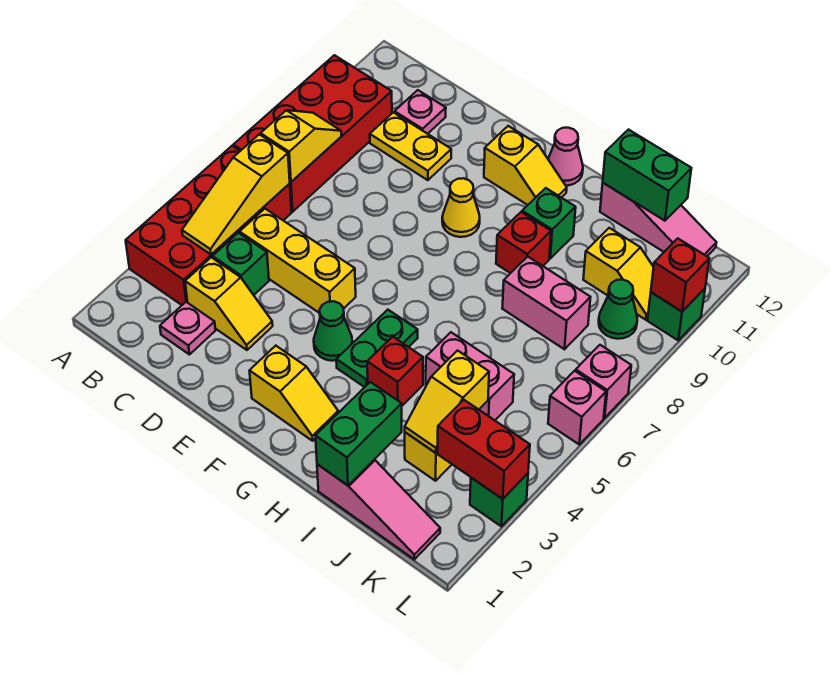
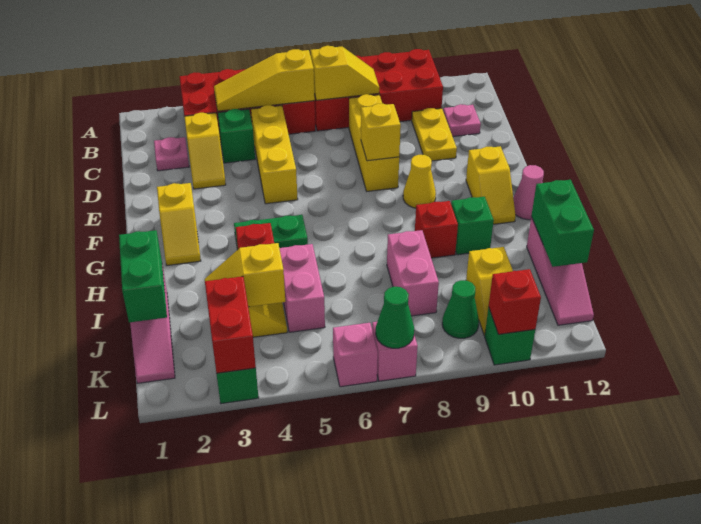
none -> yellow 1x3 brick [349,94,399,191]
none -> yellow 1x1 brick [361,104,401,161]
green 1x1 cone [314,301,352,361] -> green 1x1 cone moved to [376,287,414,348]
green 1x2 brick [316,382,402,485] -> green 1x2 brick turned to [119,230,167,322]

